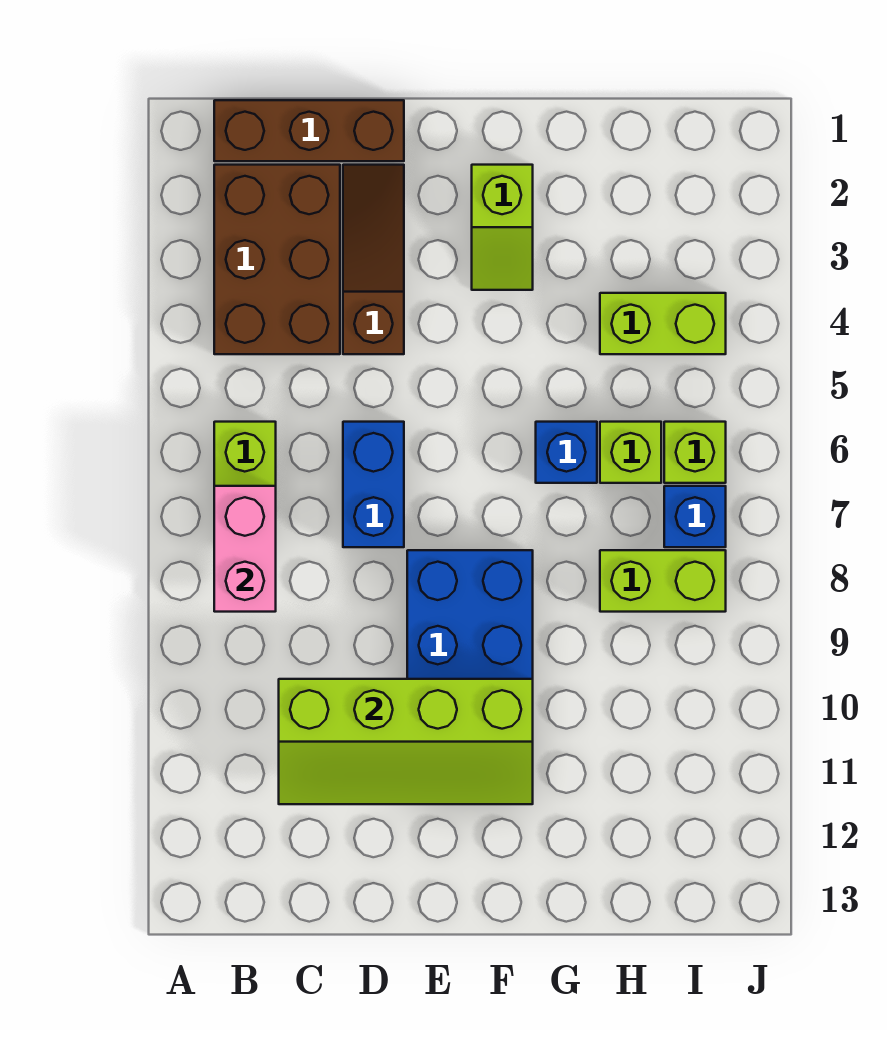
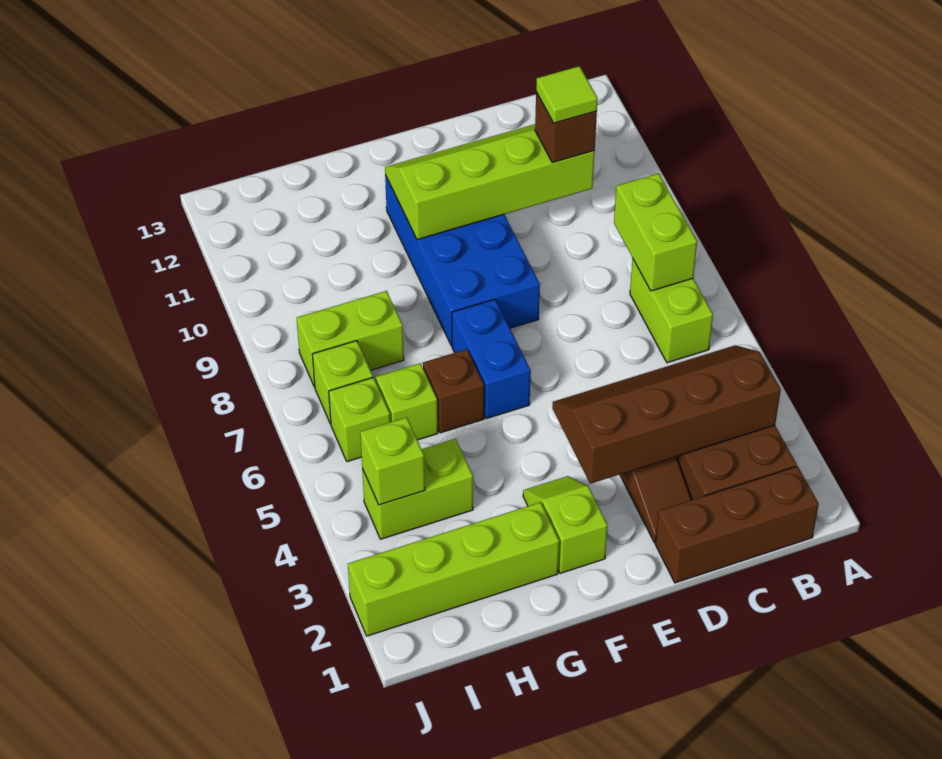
none -> brown 2x4 slope [552,345,781,484]
pink 1x2 brick [214,486,276,612] -> lime 1x2 brick [614,173,697,291]
none -> brown 1x1 brick [535,92,597,163]
none -> lime 1x1 tile [536,66,598,123]
blue 1x2 brick [343,422,404,547] -> blue 1x2 brick moved to [452,299,531,419]
none -> lime 1x4 brick [348,502,559,636]
blue 1x1 brick [536,422,597,483] -> brown 1x1 brick [423,349,484,433]
none -> lime 1x1 brick [360,417,425,505]
blue 1x1 brick [664,486,726,547] -> lime 1x1 brick [312,341,373,424]

